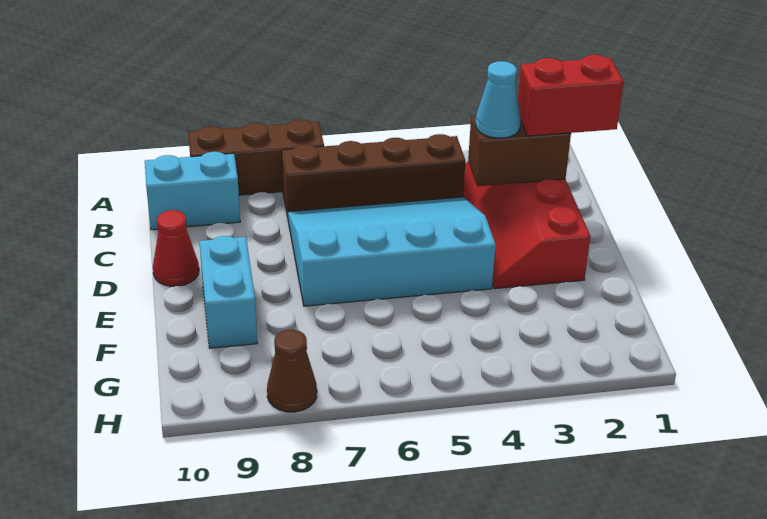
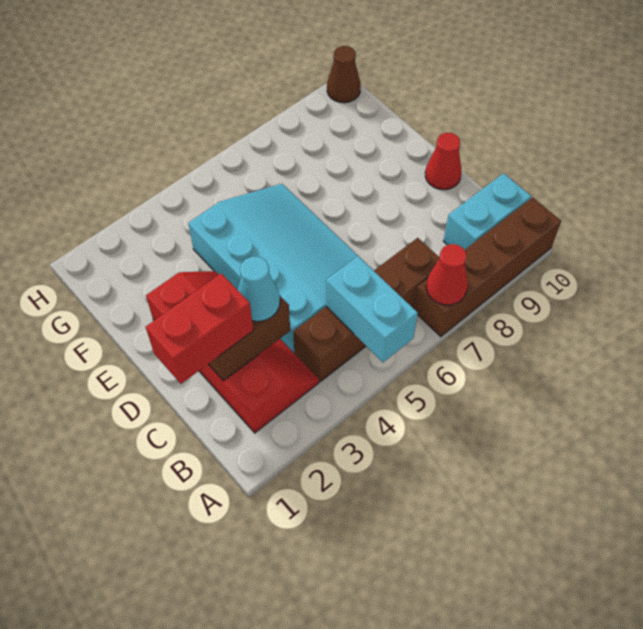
brown 1x3 brick [188,120,324,195] -> brown 1x4 brick [414,197,561,337]
none -> red 1x1 cone [426,244,468,305]
cyan 3x4 slope [288,197,496,306] -> cyan 3x4 slope turned to [188,184,373,353]
cyan 1x2 brick [199,236,257,348] -> cyan 1x2 brick moved to [326,256,418,362]
brown 1x1 cone [267,330,317,412] -> brown 1x1 cone moved to [327,46,361,103]

